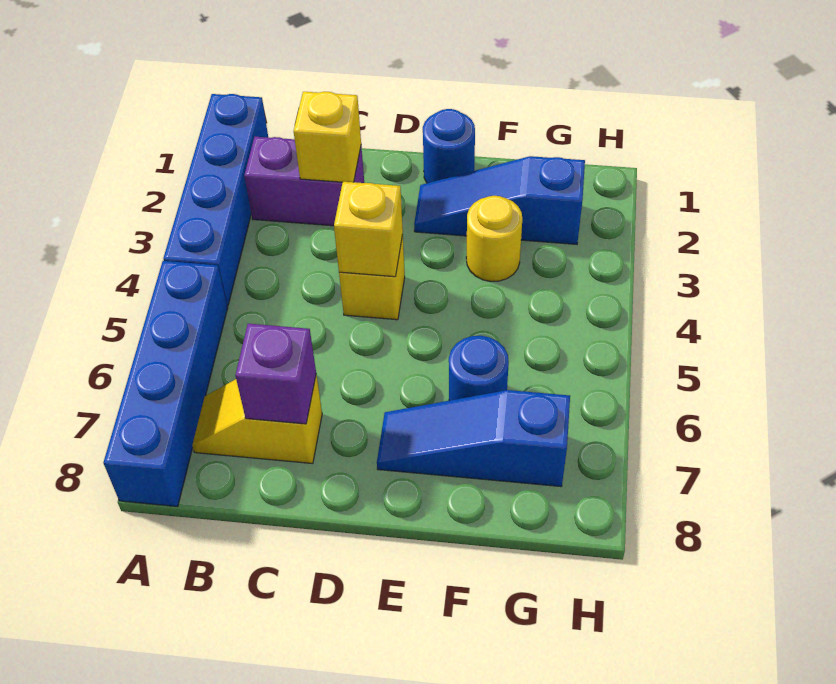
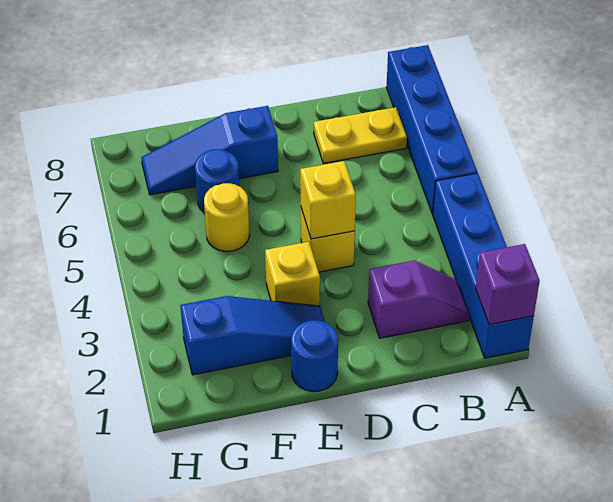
purple 1x2 brick [244,137,364,226] -> purple 1x2 slope [368,260,469,338]
yellow 1x2 slope [192,375,322,464] -> yellow 1x2 plate [314,107,407,163]
yellow 1x1 brick [294,92,361,182] -> yellow 1x1 brick moved to [265,242,320,306]
purple 1x1 brick [235,324,316,424] -> purple 1x1 brick moved to [476,244,540,325]
blue 1x3 slope [377,390,570,487] -> blue 1x3 slope turned to [141,106,278,195]
yellow 1x1 round brick [466,196,522,281] -> yellow 1x1 round brick moved to [204,183,250,252]

